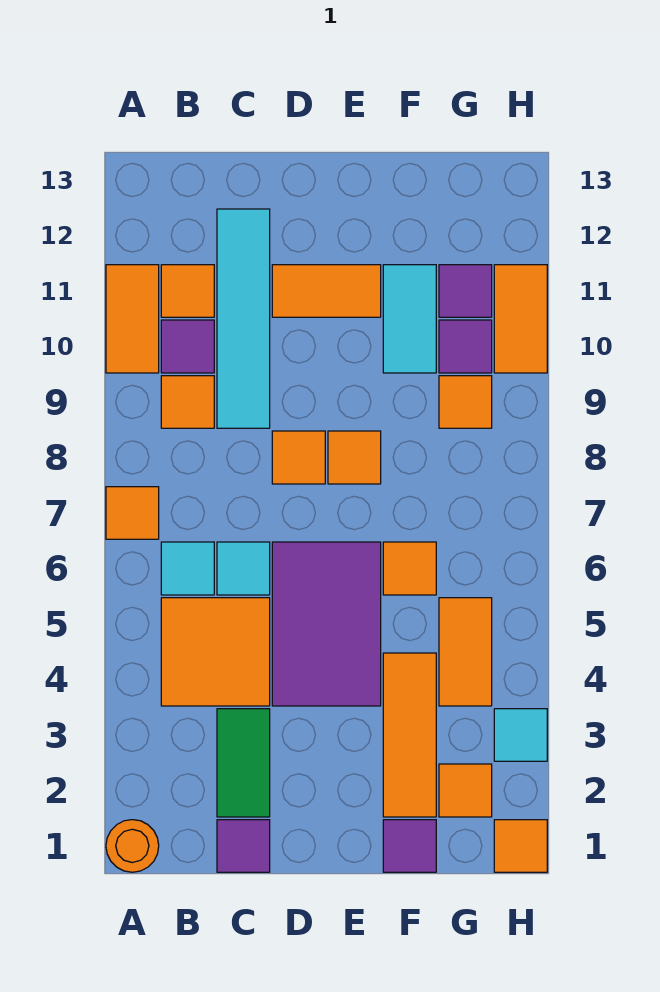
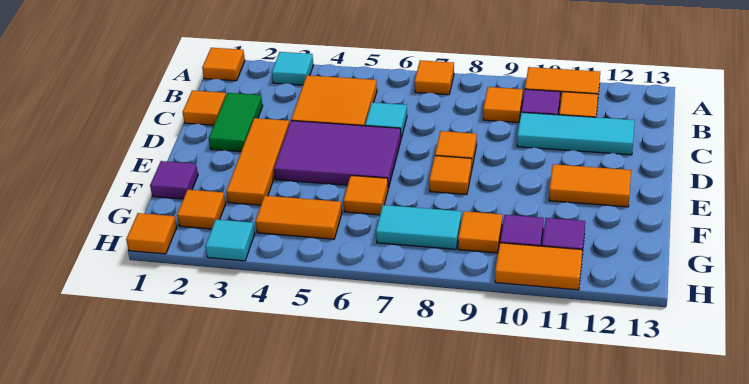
orange 1x1 round brick [106,820,159,872] -> orange 1x1 tile [202,48,245,81]
cyan 1x1 tile [161,542,214,595] -> cyan 1x1 tile moved to [272,52,314,85]
purple 1x1 tile [217,820,270,872] -> orange 1x1 tile [183,90,226,125]
green 1x2 tile [217,709,270,817] -> green 1x2 tile turned to [209,93,263,152]
cyan 1x4 tile [217,209,270,428] -> cyan 1x3 tile [517,112,635,155]
orange 1x2 tile [272,265,381,317] -> orange 1x2 tile turned to [549,164,631,207]
orange 1x3 tile [383,653,436,817] -> orange 1x3 tile turned to [226,118,289,205]
cyan 1x2 tile [383,265,436,373] -> cyan 1x2 tile moved to [376,205,462,249]

